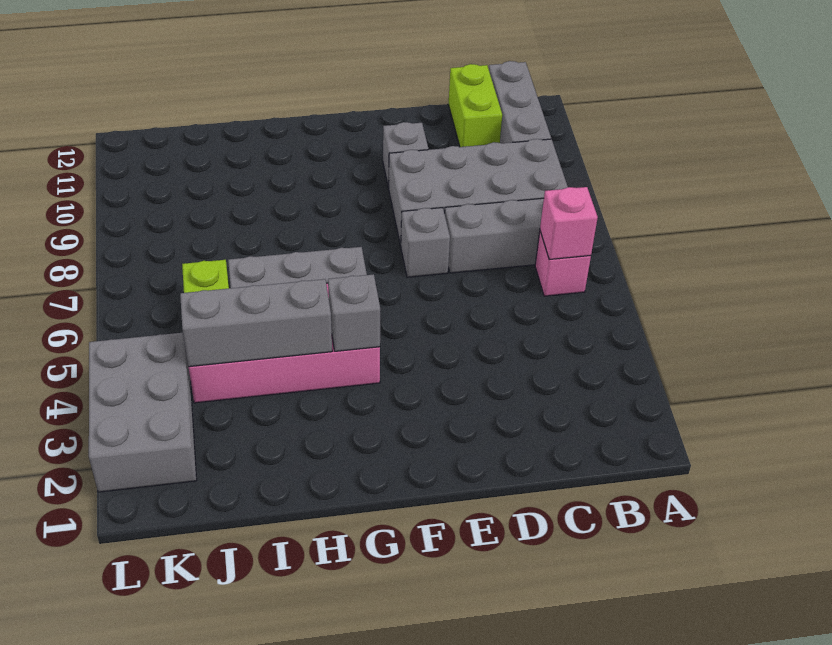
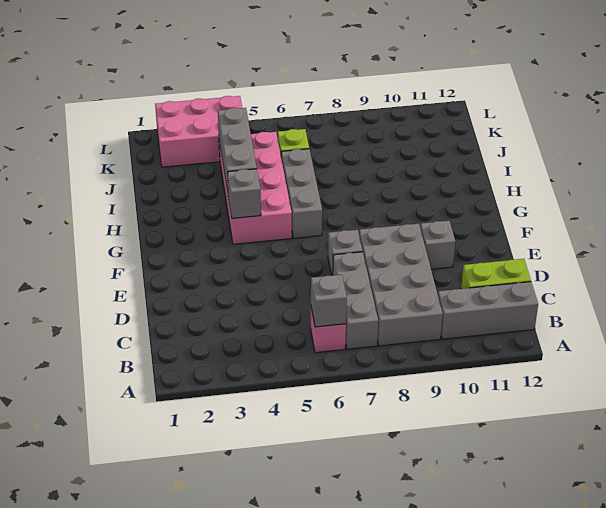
pink 1x1 brick [540,187,598,259] -> grey 1x1 brick [311,275,347,327]
grey 2x3 brick [89,333,197,492] -> pink 2x3 brick [155,96,242,167]

